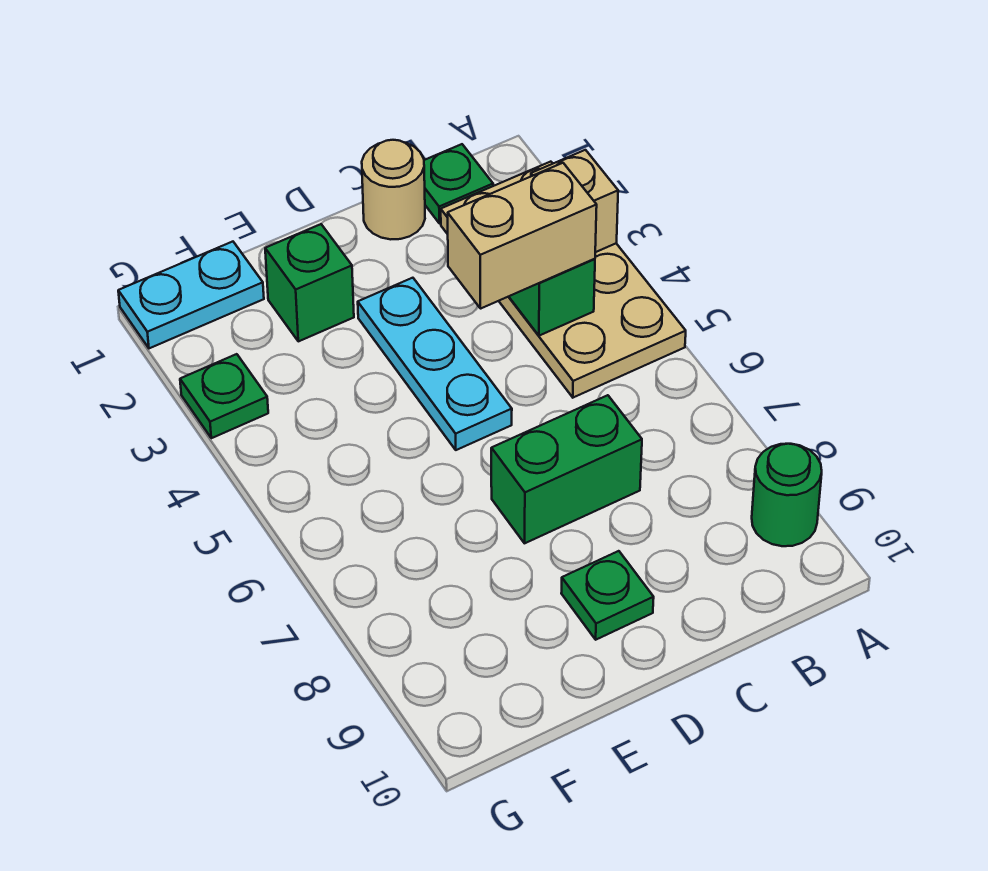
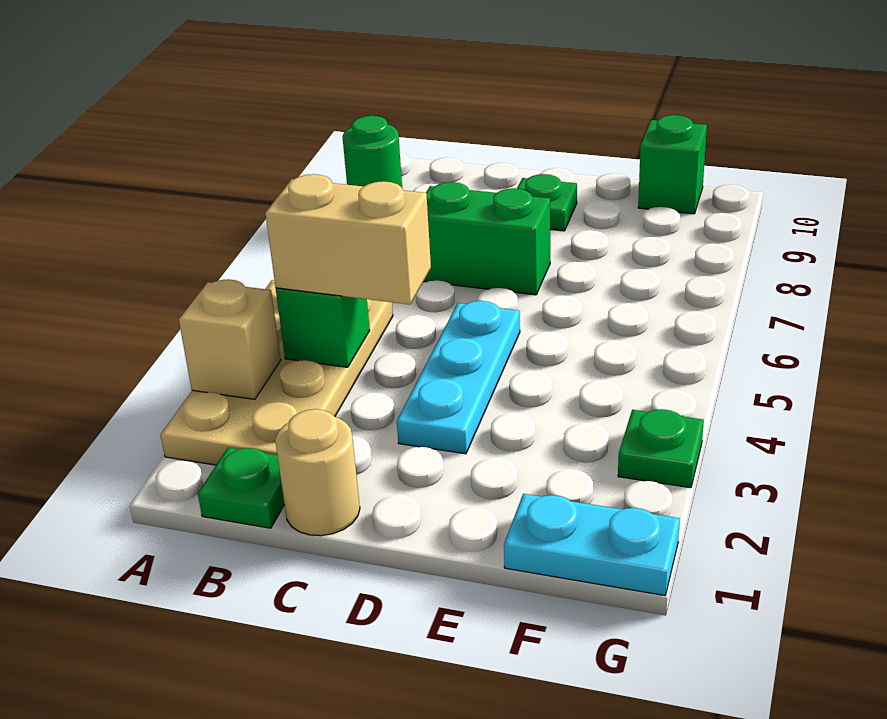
green 1x1 brick [265,224,354,341] -> green 1x1 brick moved to [638,115,707,214]

